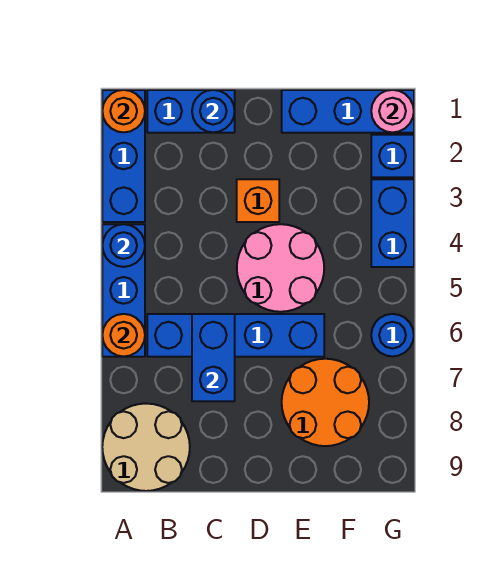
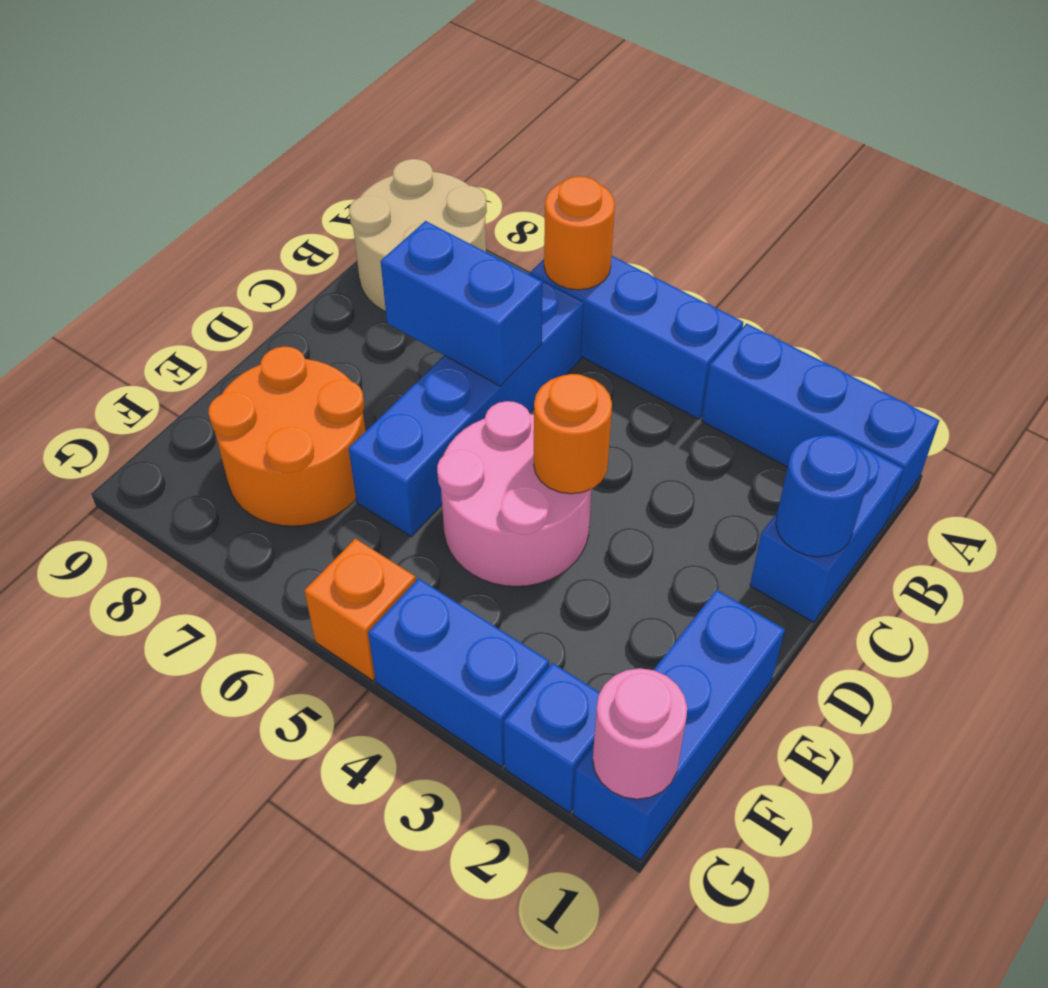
orange 1x1 round brick [102,90,145,132] -> orange 1x1 round brick moved to [534,374,612,494]
blue 1x1 round brick [102,224,145,267] -> none
orange 1x1 brick [237,179,279,222] -> orange 1x1 brick moved to [304,539,416,681]
blue 1x1 round brick [371,314,414,356] -> none

